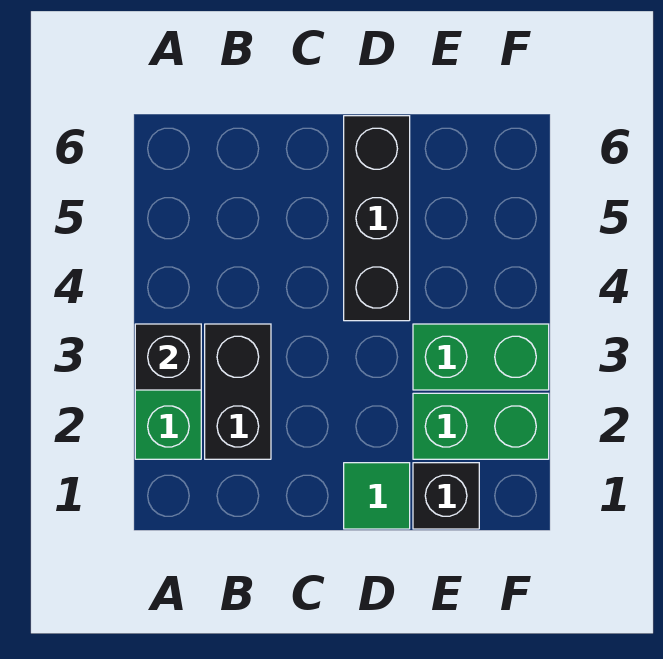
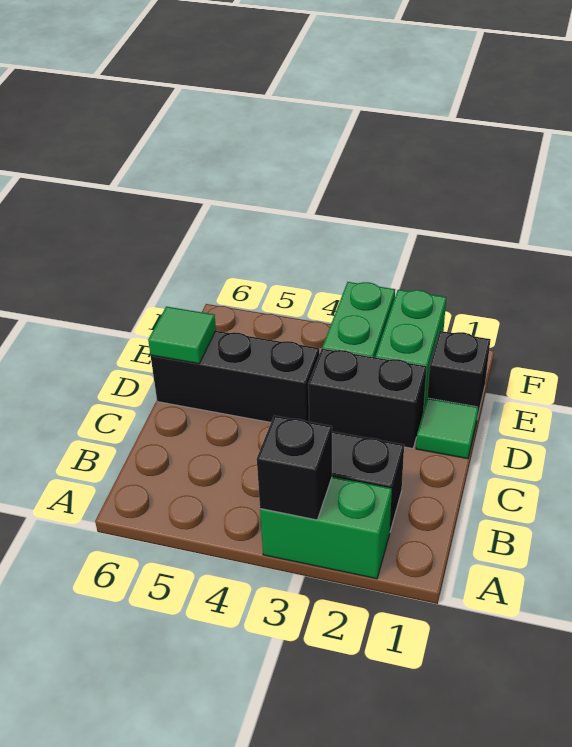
none -> black 1x2 brick [308,349,427,449]
none -> green 1x1 tile [148,307,216,364]

